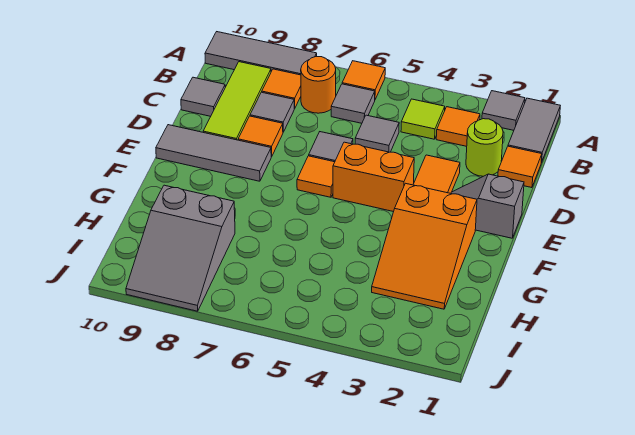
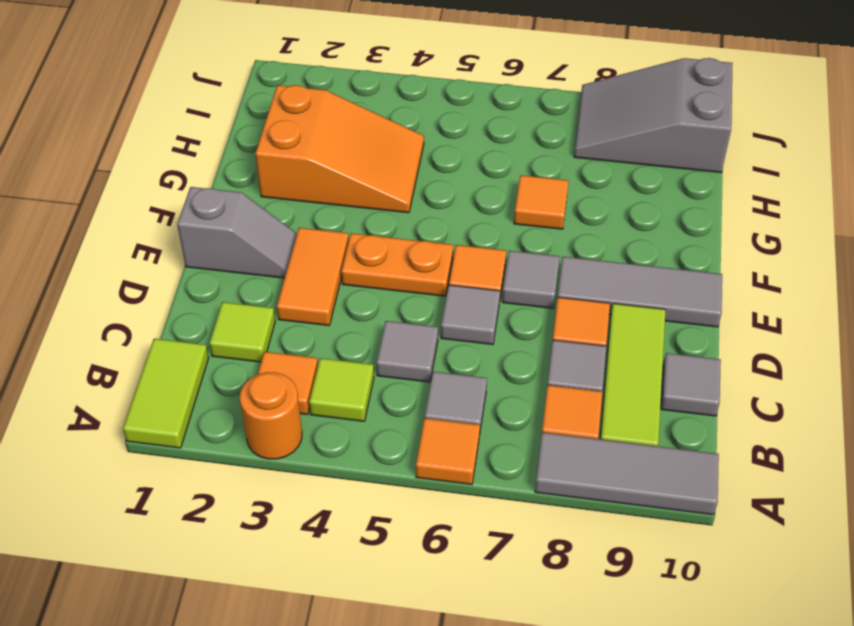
grey 1x2 tile [508,98,560,163] -> lime 1x2 tile [123,339,209,448]
grey 1x1 tile [482,91,525,130] -> grey 1x1 tile moved to [502,251,560,308]
orange 1x1 round brick [301,57,336,113] -> orange 1x1 round brick moved to [240,372,302,459]
orange 1x1 tile [498,146,542,188] -> orange 1x1 tile moved to [514,175,569,229]
lime 1x1 round brick [466,119,503,176] -> lime 1x1 tile [209,302,275,362]
orange 1x2 brick [333,142,414,212] -> orange 1x2 plate [341,233,453,296]
orange 2x3 slope [372,183,477,309] -> orange 2x3 slope turned to [255,85,424,213]
grey 2x3 slope [126,185,235,311] -> grey 2x3 slope turned to [574,58,733,173]

